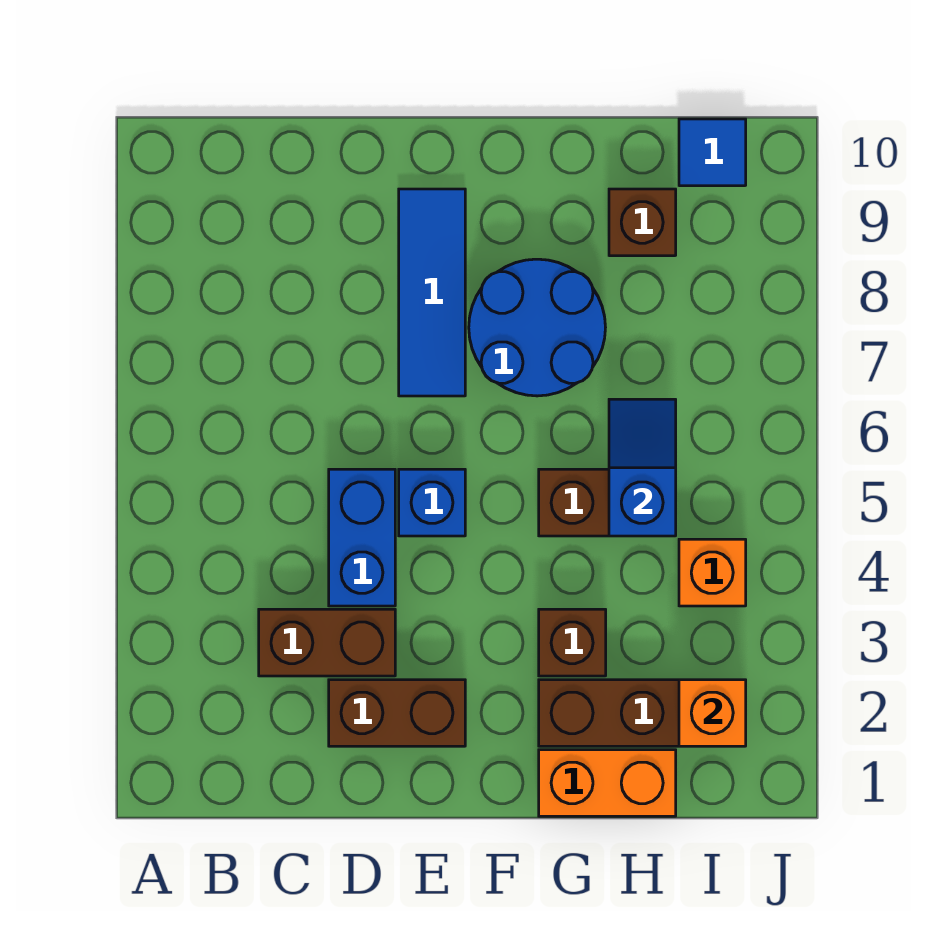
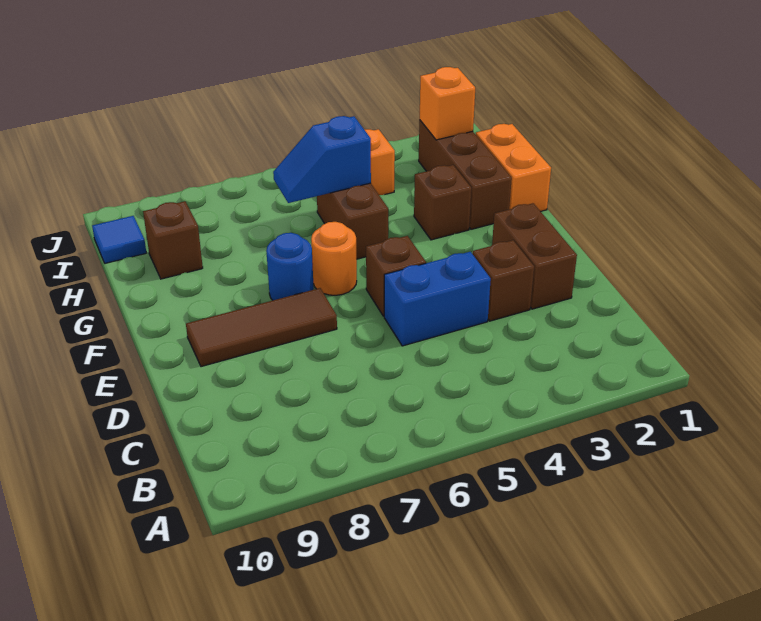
brown 1x2 brick [259,609,395,676] -> brown 1x1 brick [472,240,534,321]
blue 1x1 brick [399,469,465,536] -> brown 1x1 brick [366,236,426,316]
blue 1x3 tile [399,189,465,396] -> brown 1x3 tile [186,288,337,367]
none -> orange 1x1 round brick [311,222,357,295]
blue 2x2 round brick [469,259,605,396] -> blue 1x1 round brick [266,233,314,300]

